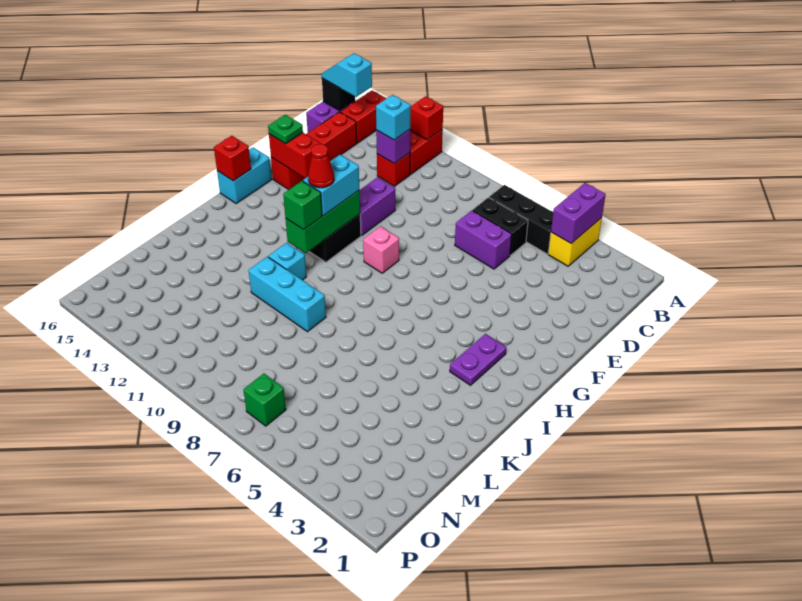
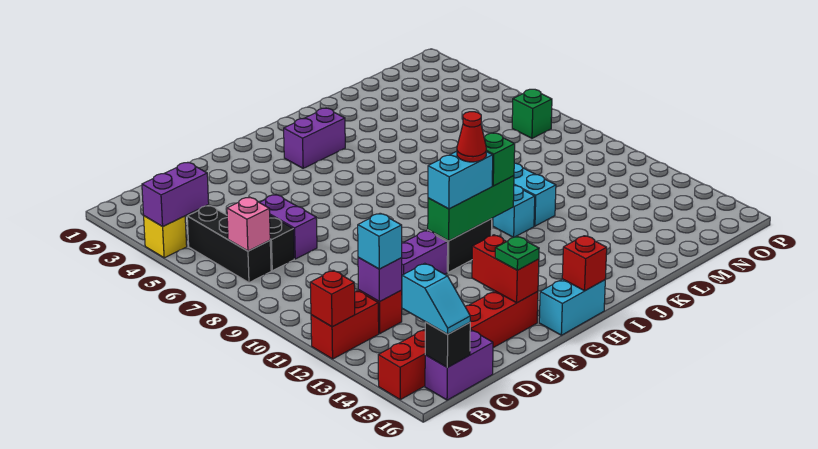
yellow 1x2 brick [548,218,602,266] -> yellow 1x1 brick [144,216,187,258]
pink 1x1 brick [363,226,399,273] -> pink 1x1 brick moved to [227,197,270,251]
purple 1x2 plate [450,334,506,385] -> purple 1x2 brick [284,108,345,168]

